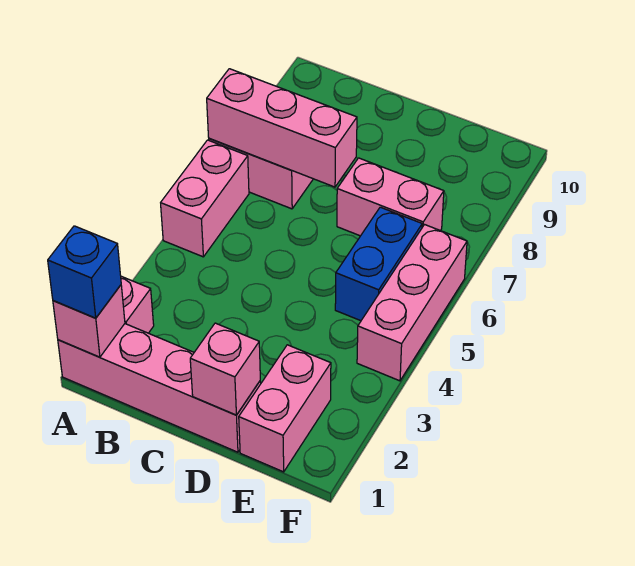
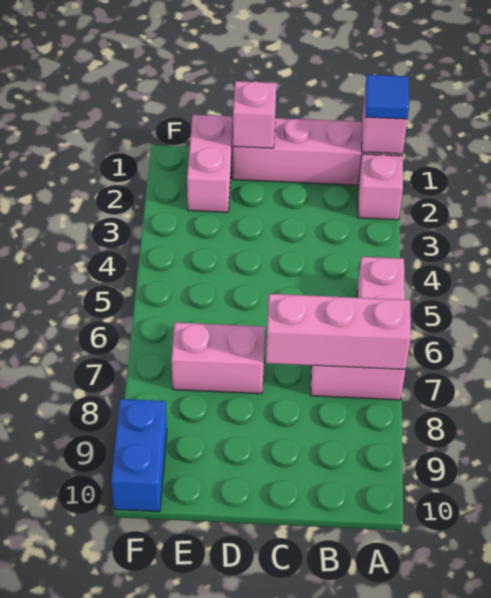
blue 1x1 brick [48,226,121,318] -> blue 1x1 tile [365,75,409,119]
blue 1x2 brick [335,207,422,321] -> blue 1x2 brick moved to [111,399,167,512]
pink 1x3 brick [357,225,467,381] -> none

